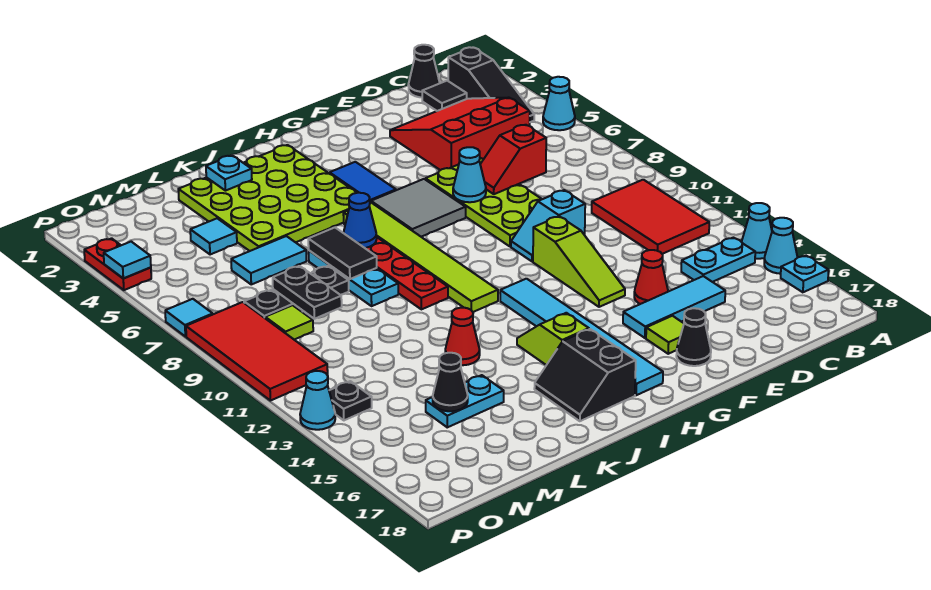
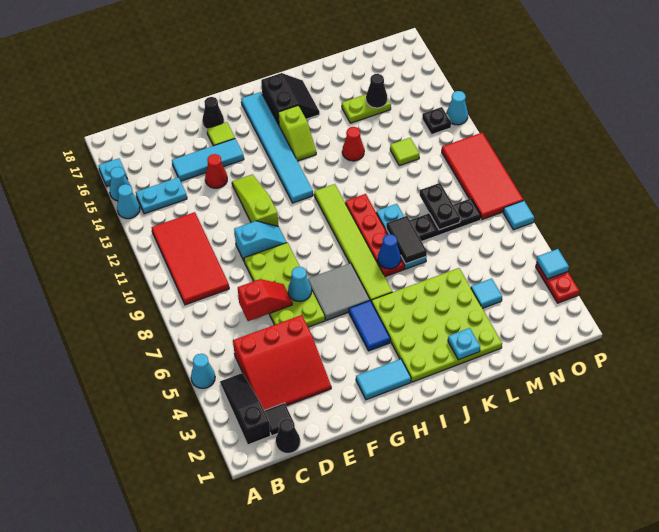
red 2x3 tile [592,180,709,254] -> red 2x4 tile [152,212,229,305]
cyan 1x2 tile [231,236,306,284] -> cyan 1x2 tile moved to [356,359,411,400]
cyan 1x2 plate [426,375,504,427] -> lime 1x2 plate [342,94,391,123]
lime 1x1 tile [265,305,313,340] -> lime 1x1 tile moved to [390,138,419,166]

